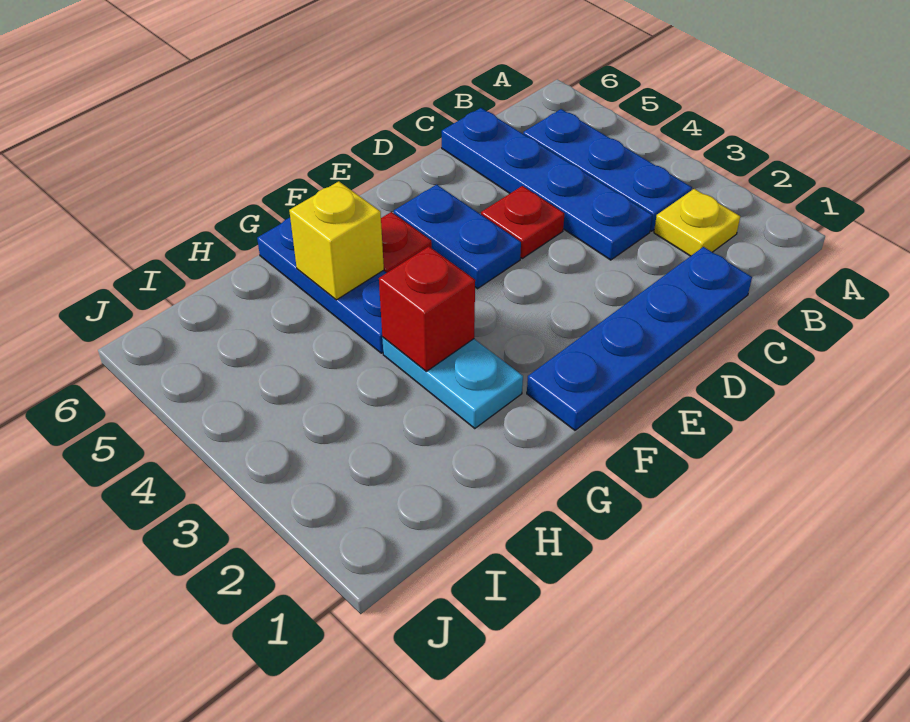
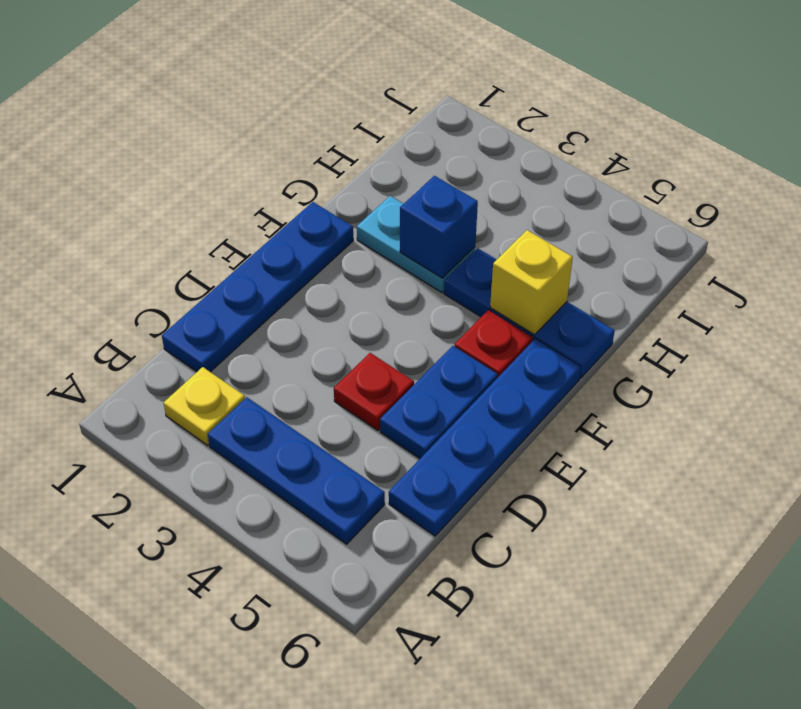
blue 1x4 plate [442,108,652,260] -> blue 1x4 plate turned to [389,339,581,536]
blue 1x2 plate [394,184,521,289] -> blue 1x2 plate turned to [380,346,498,459]
red 1x1 brick [379,246,475,371] -> blue 1x1 brick [400,176,478,278]

